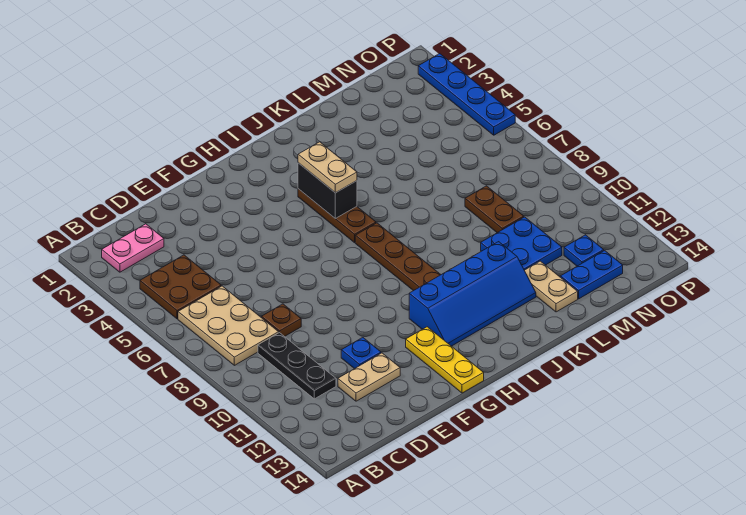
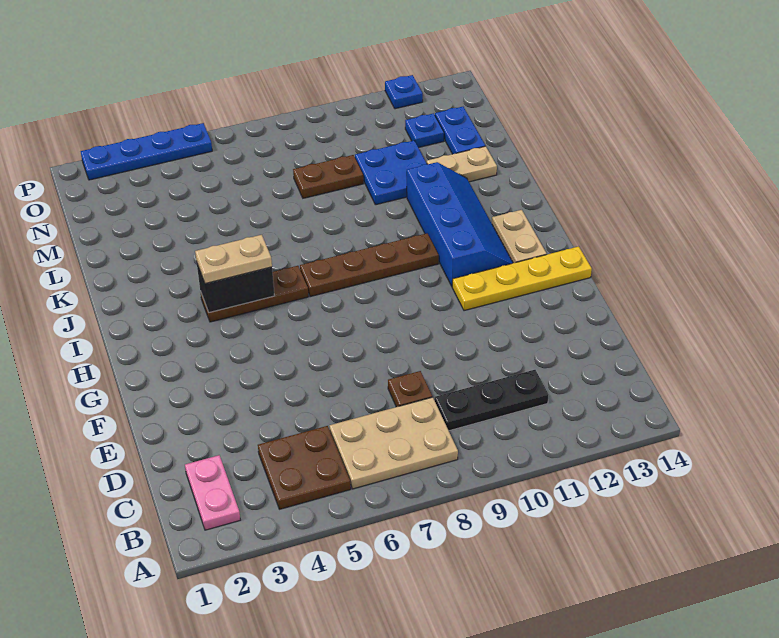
tan 1x2 plate [338,353,400,401] -> tan 1x2 plate moved to [492,210,547,263]
blue 1x1 plate [341,338,381,369] -> blue 1x1 plate moved to [385,75,423,109]
yellow 1x3 plate [406,327,484,393] -> yellow 1x4 plate [452,246,592,311]

